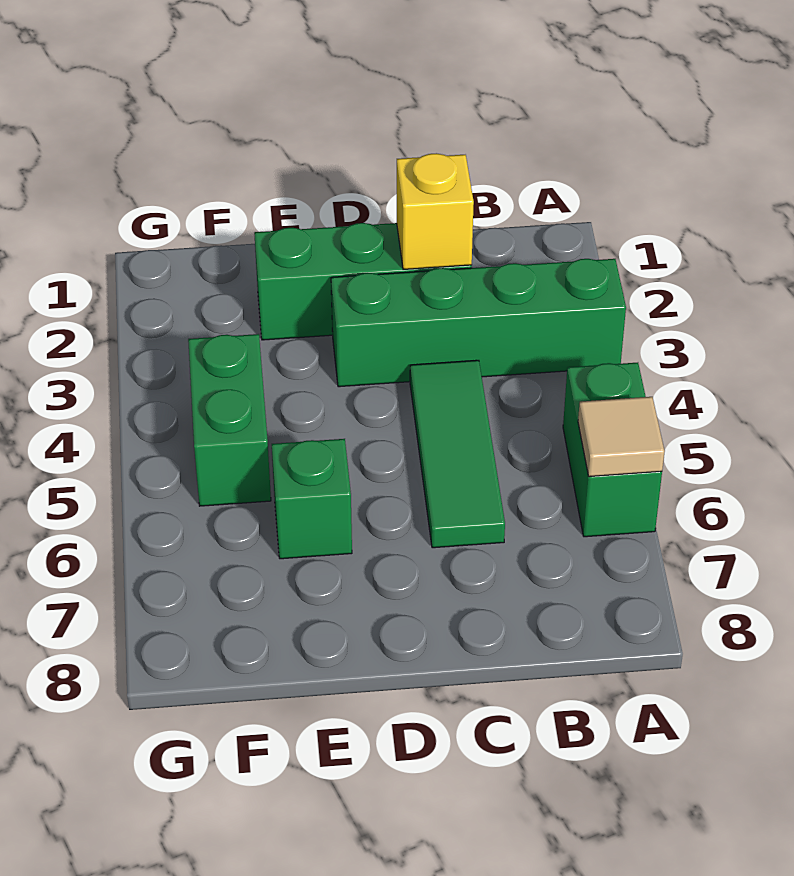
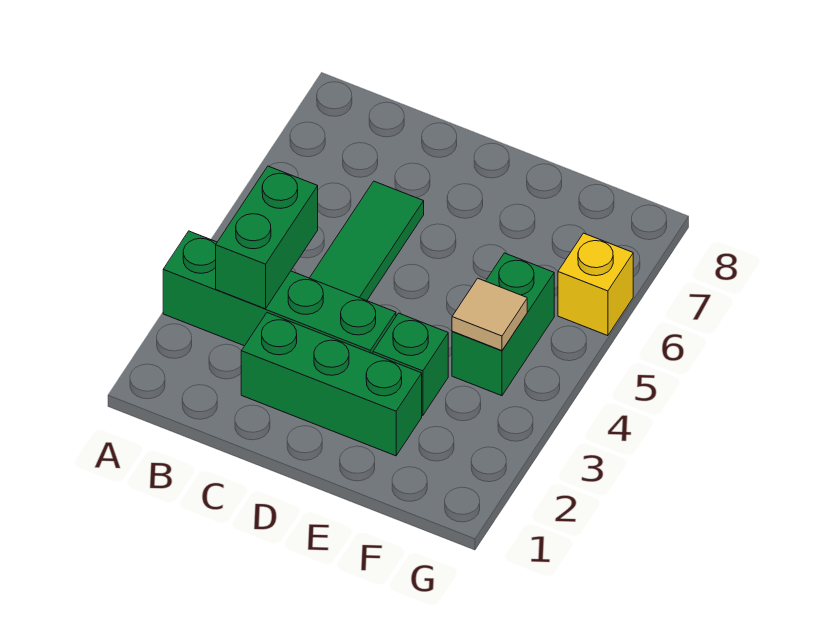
green 1x2 brick [563,363,662,537] -> green 1x2 brick moved to [216,166,318,309]
tan 1x1 tile [578,397,665,477] -> tan 1x1 tile moved to [452,278,527,351]
yellow 1x1 brick [397,153,474,269] -> yellow 1x1 brick moved to [558,233,633,336]
green 1x1 brick [272,439,352,559] -> green 1x1 brick moved to [373,313,448,416]

